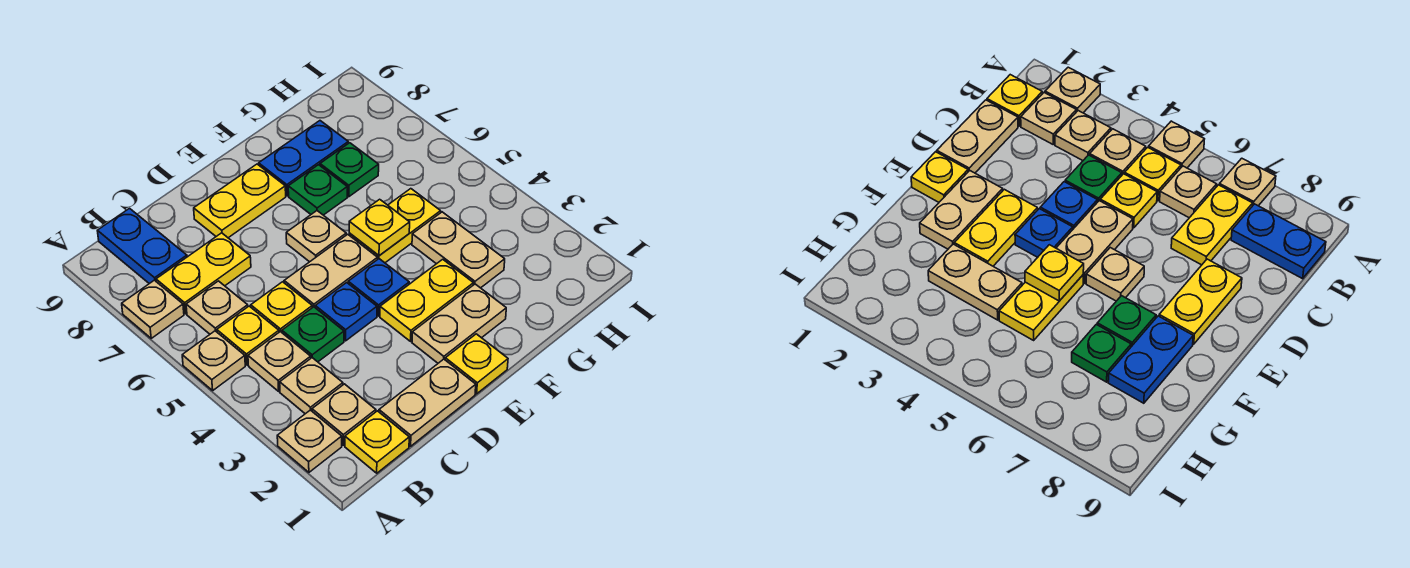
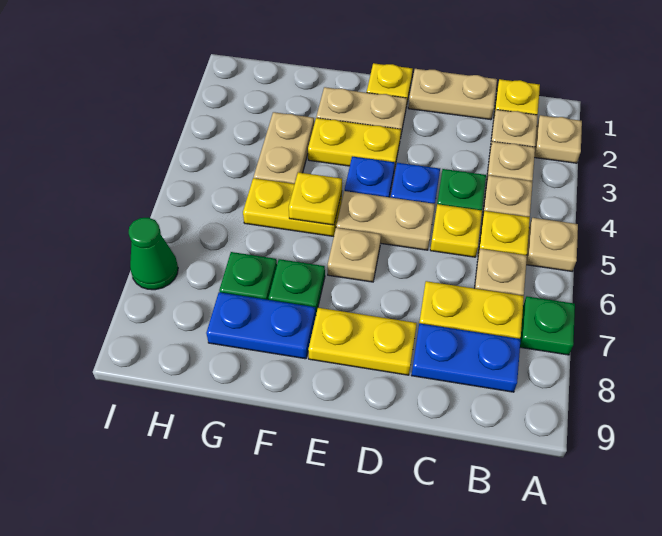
tan 1x1 plate [122,280,184,338] -> green 1x1 plate [520,296,575,355]
blue 1x2 plate [97,208,187,284] -> blue 1x2 plate turned to [411,323,521,392]
none -> green 1x1 cone [129,218,178,290]

